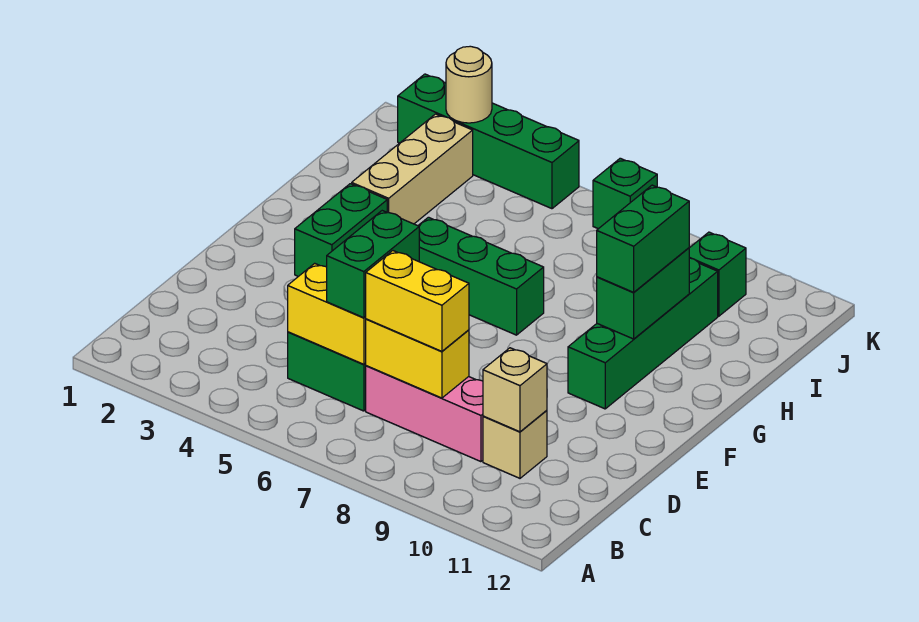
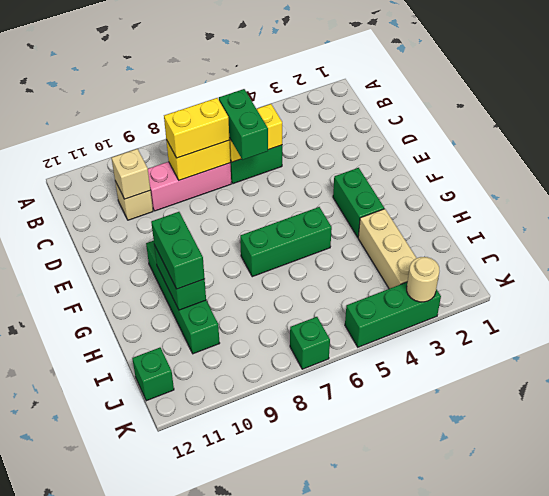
green 1x1 brick [689,232,746,316] -> green 1x1 brick moved to [132,348,174,401]
green 1x4 brick [398,74,579,209] -> green 1x3 brick [345,282,441,347]

